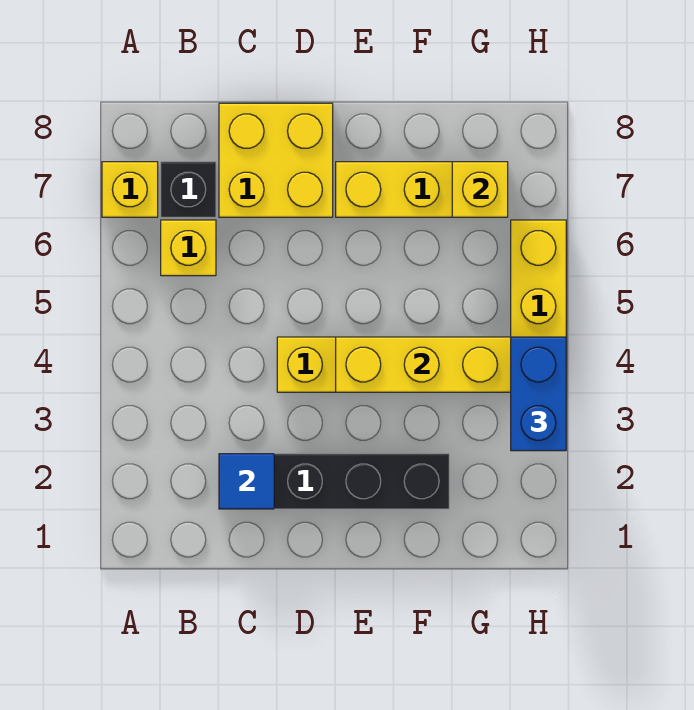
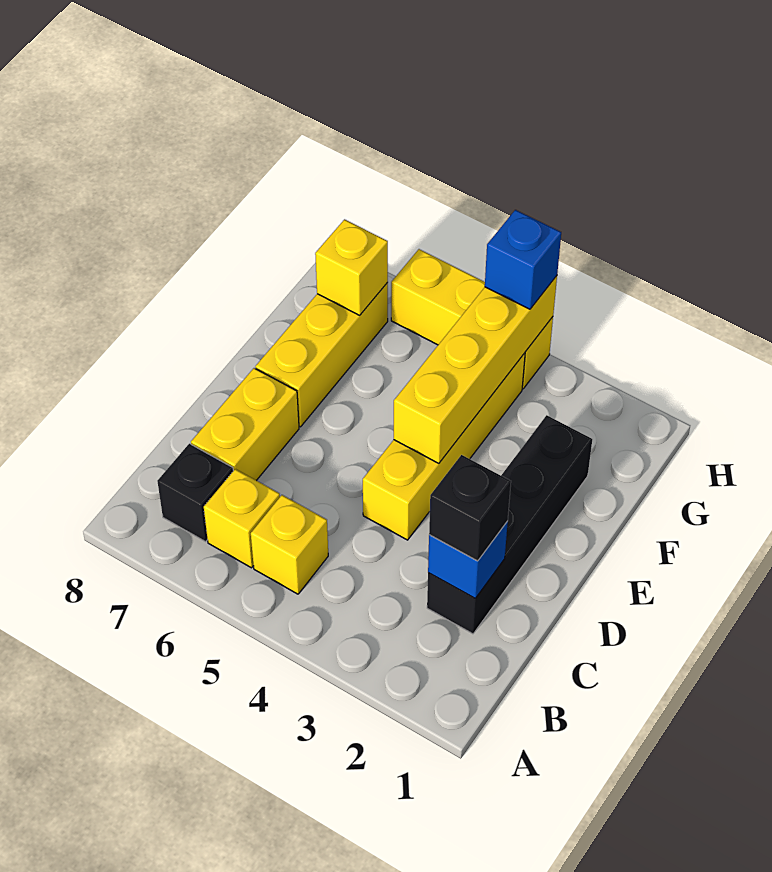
yellow 1x1 brick [102,162,158,217] -> yellow 1x1 brick moved to [251,495,328,594]
blue 1x1 tile [219,454,274,509] -> blue 1x1 brick [428,521,508,598]
none -> black 1x1 brick [429,455,511,561]
yellow 2x2 brick [219,103,333,217] -> yellow 1x2 brick [191,368,299,481]
blue 1x2 brick [511,337,566,451] -> blue 1x1 brick [485,210,561,309]

